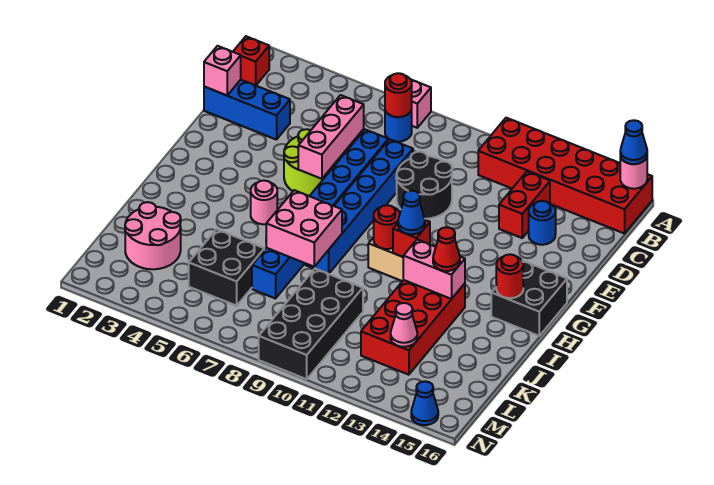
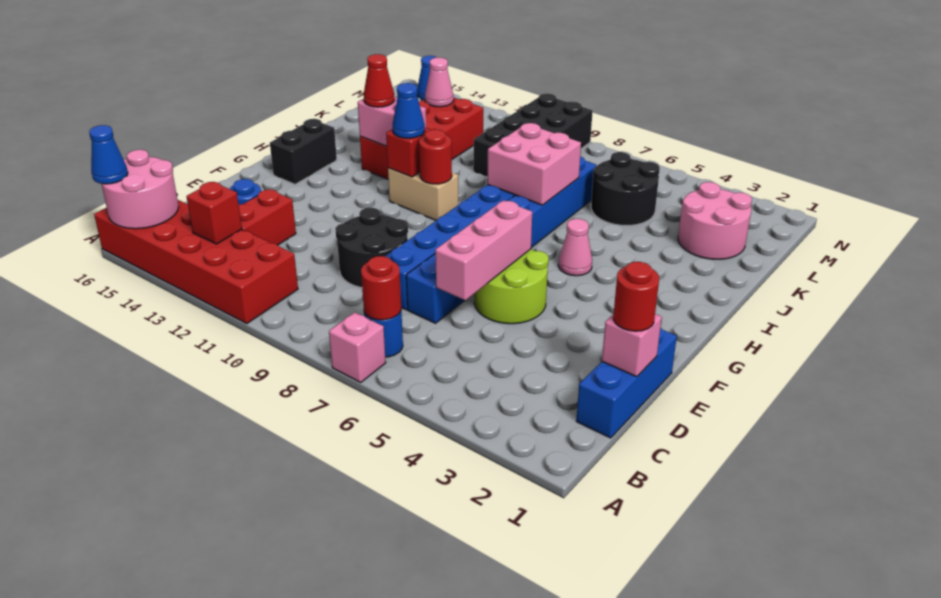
pink 1x1 round brick [620,157,647,189] -> pink 2x2 round brick [102,150,178,229]
red 1x1 brick [233,36,269,85] -> red 1x1 brick moved to [186,182,242,244]
blue 1x3 brick [204,80,290,140] -> blue 1x3 brick turned to [576,328,677,438]
black 2x2 brick [491,261,567,336] -> black 1x2 brick [270,119,337,184]
pink 1x1 round brick [251,181,277,224] -> pink 1x1 cone [558,219,592,276]
red 1x1 round brick [496,254,523,298] -> red 1x1 round brick moved to [613,262,659,331]
black 2x2 brick [189,229,264,306] -> black 2x2 round brick [591,152,660,225]

